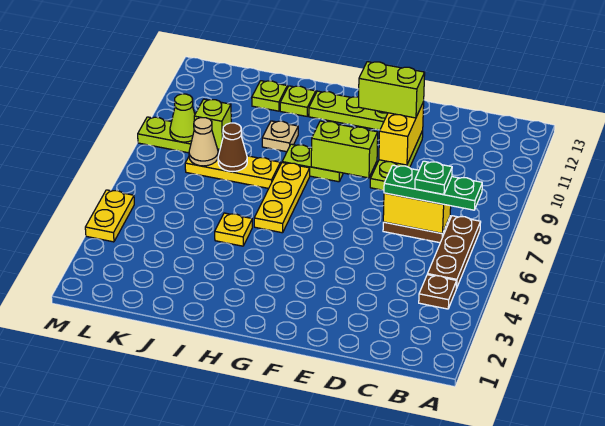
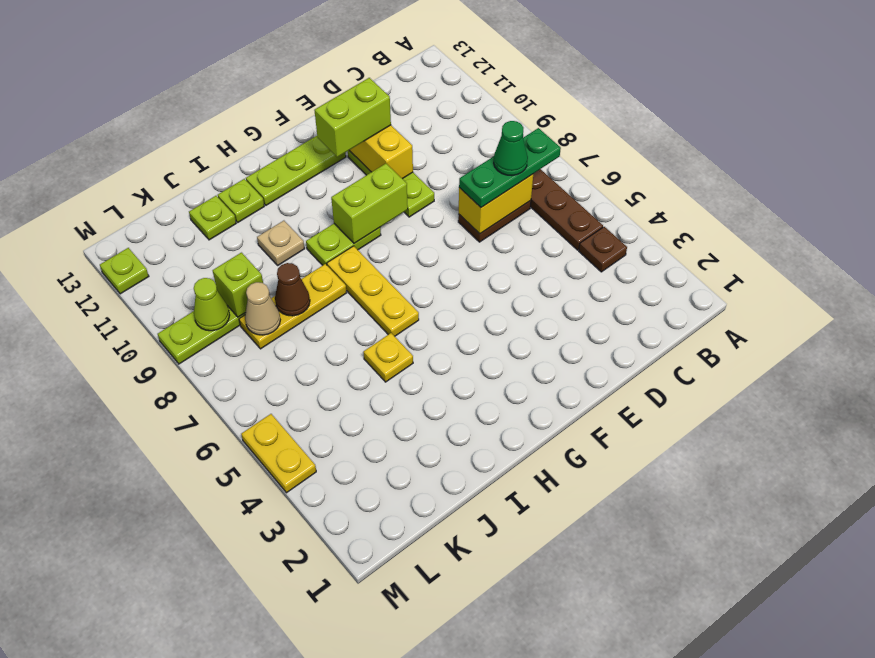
green 1x1 plate [415,161,452,194] -> green 1x1 cone [494,121,528,176]
none -> lime 1x1 plate [100,248,149,294]

